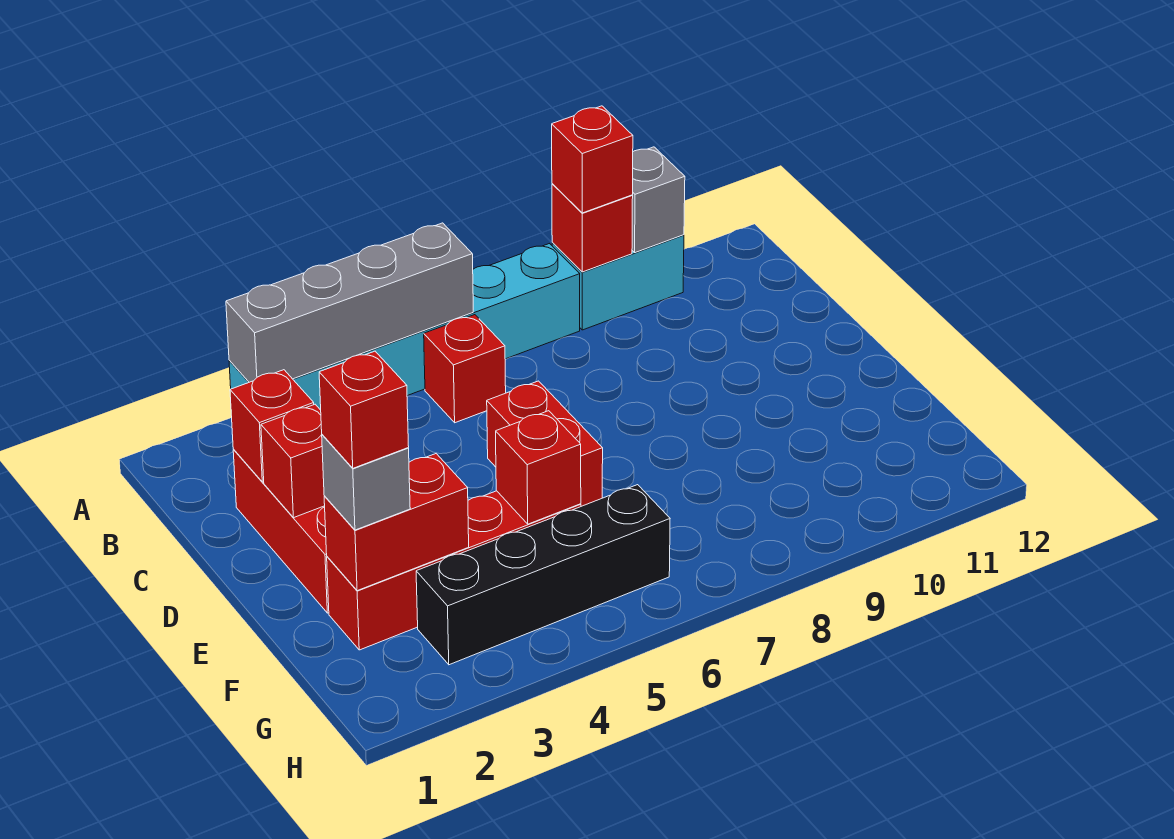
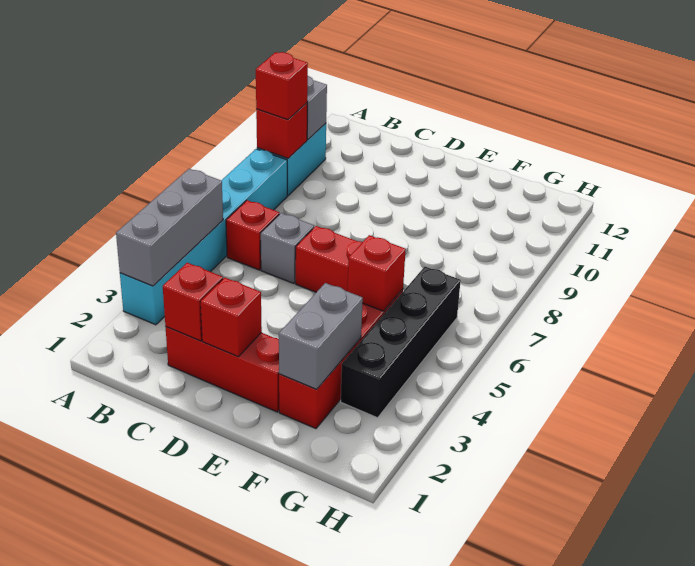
grey 1x4 brick [226,223,473,382] -> grey 1x3 brick [116,169,223,286]
red 1x2 brick [324,454,469,591] -> grey 1x2 brick [279,283,363,389]
grey 1x1 brick [322,435,410,530] -> grey 1x1 brick moved to [261,213,314,284]
red 1x1 brick [319,351,409,468] -> none

